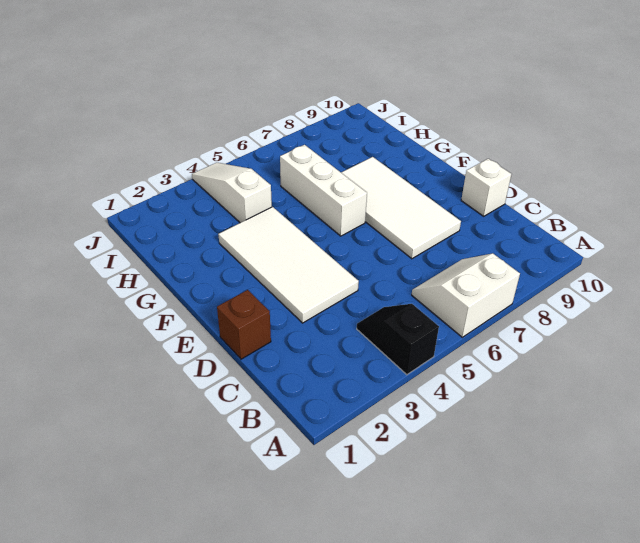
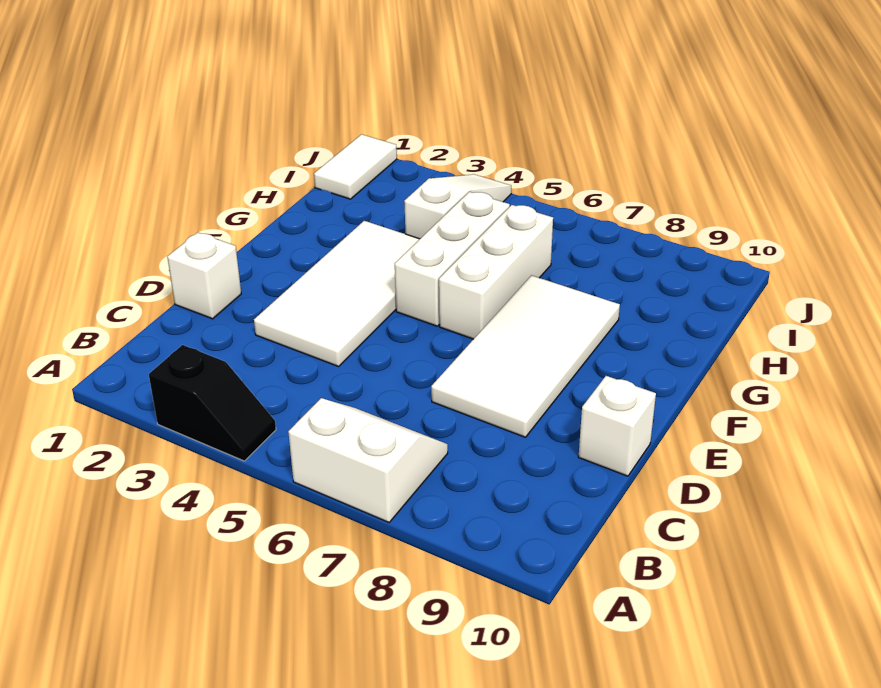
black 1x2 slope [357,304,439,375] -> black 1x2 slope turned to [149,345,276,461]
brown 1x1 brick [217,290,271,359] -> white 1x1 brick [167,233,241,319]
none -> white 1x3 brick [395,192,510,326]
none -> white 1x2 tile [314,134,397,199]

